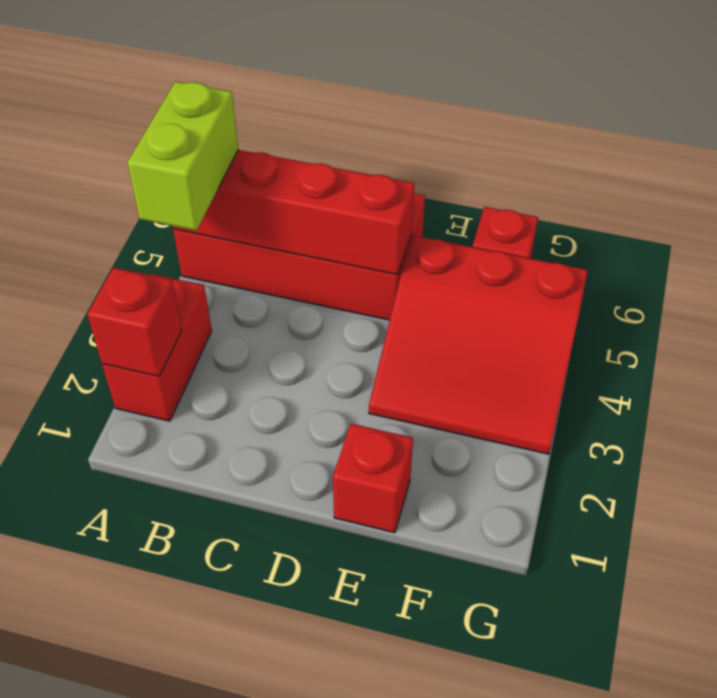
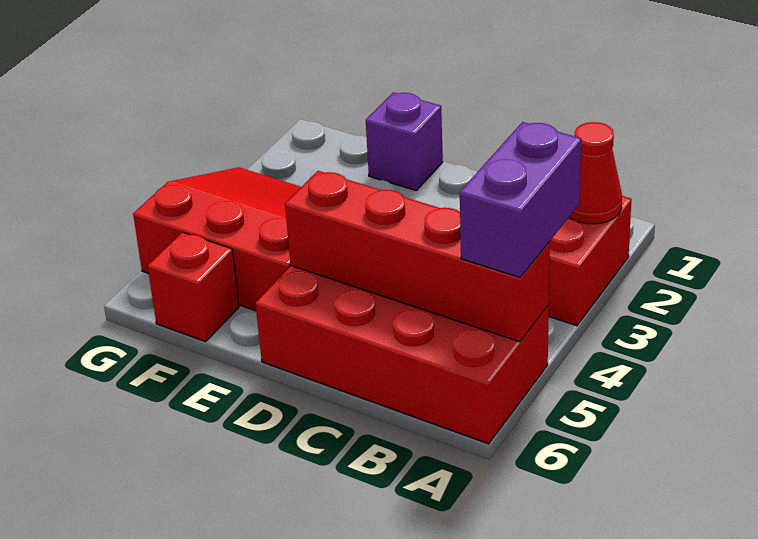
red 1x1 brick [87,268,182,376] -> red 1x1 cone [569,122,622,224]
lime 1x2 brick [127,82,238,231] -> purple 1x2 brick [460,122,581,277]
red 1x1 brick [333,424,413,533] -> purple 1x1 brick [366,92,443,191]

